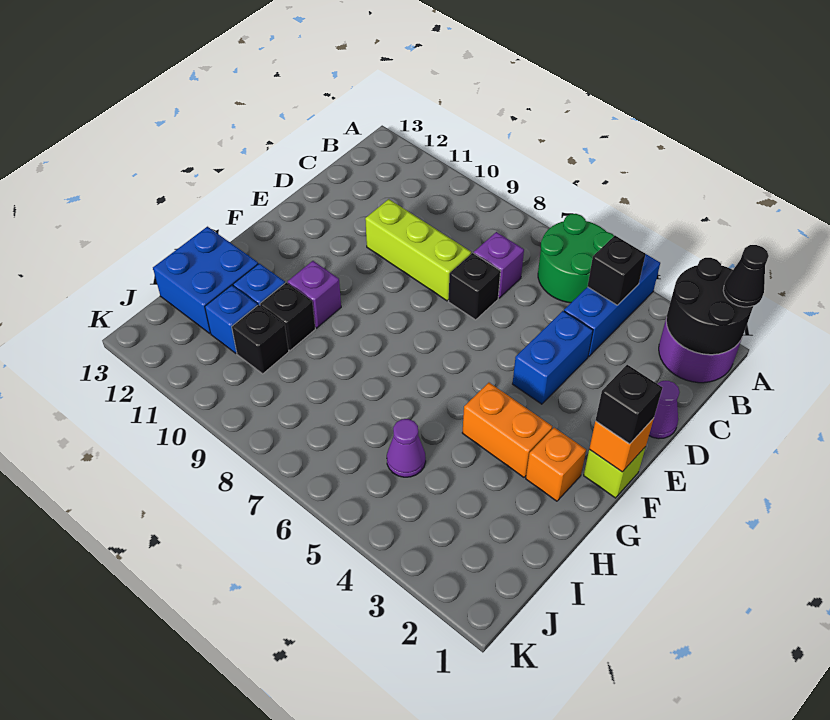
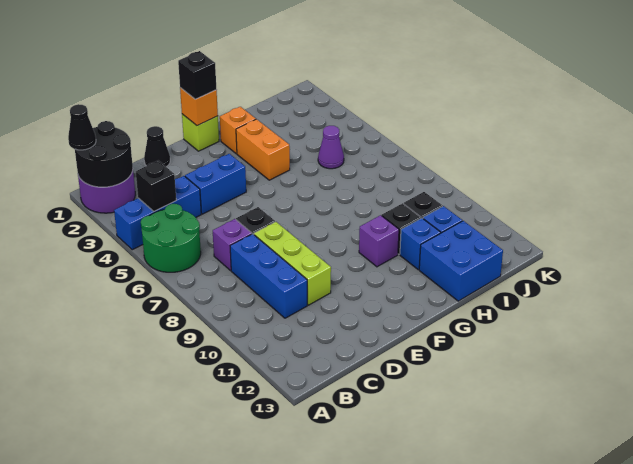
none -> blue 1x3 brick [230,234,307,318]
purple 1x1 cone [649,381,680,439] -> black 1x1 cone [144,126,170,167]

